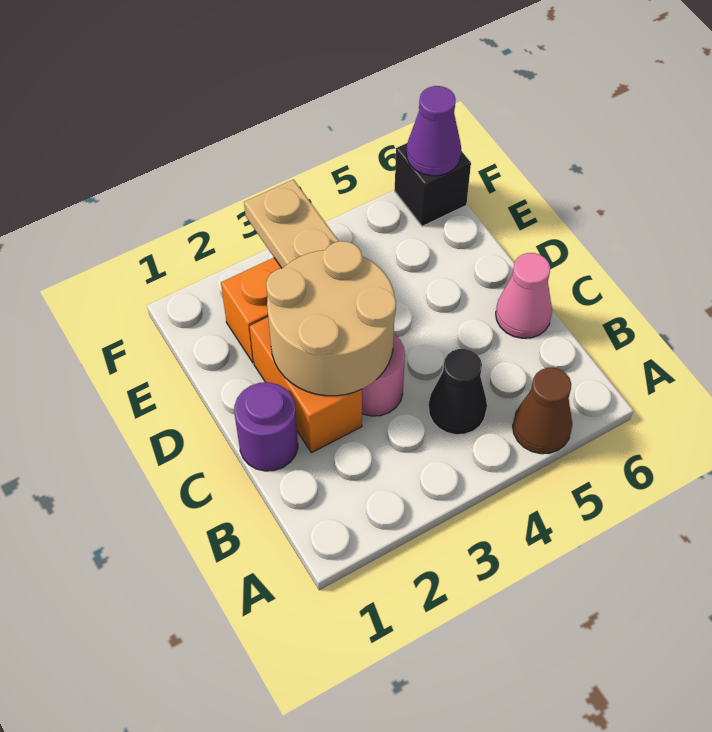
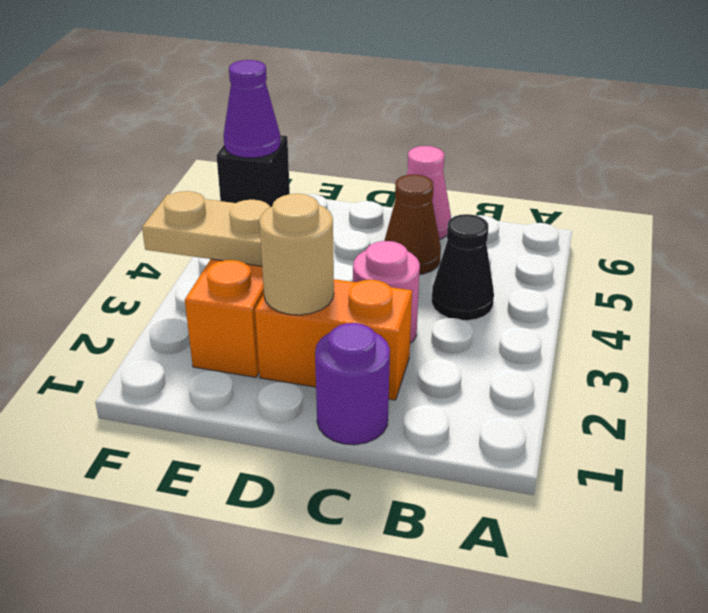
brown 1x1 cone [513,368,572,454] -> brown 1x1 cone moved to [384,174,441,274]
tan 2x2 round brick [266,241,396,396] -> tan 1x1 round brick [259,194,334,315]

